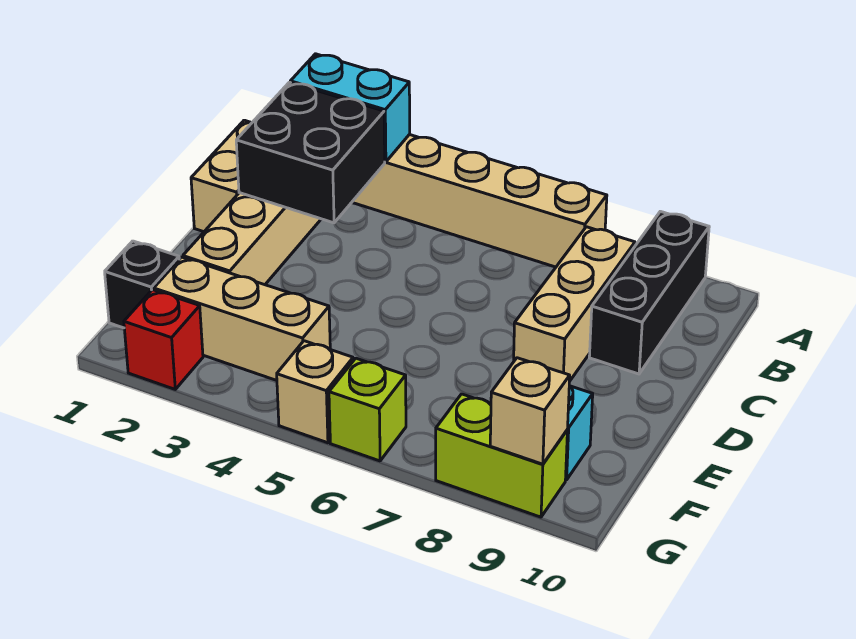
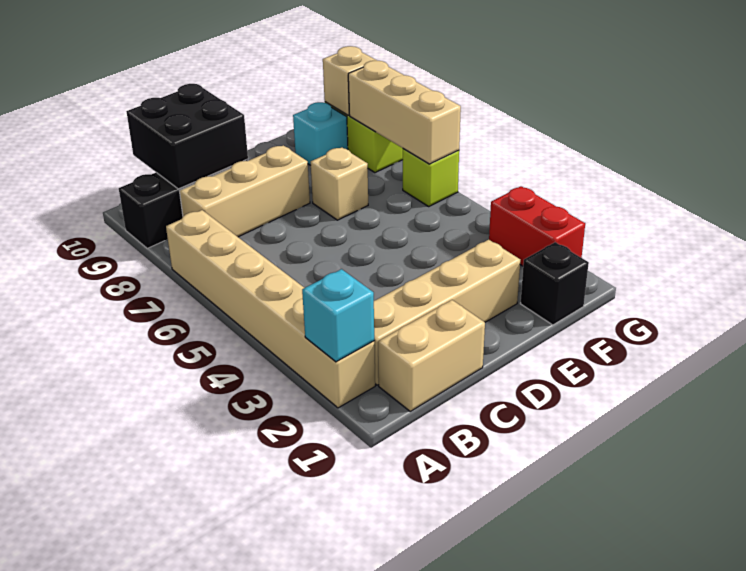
cyan 1x2 brick [291,54,410,162] -> cyan 1x1 brick [302,269,374,362]
black 2x2 brick [236,82,385,223] -> black 2x2 brick moved to [126,84,248,189]
tan 1x3 brick [154,257,330,380] -> tan 1x3 brick moved to [348,61,461,164]
red 1x1 brick [124,290,203,389] -> red 1x2 brick [489,186,585,266]
tan 1x1 brick [277,341,353,443] -> tan 1x1 brick moved to [311,148,368,220]

